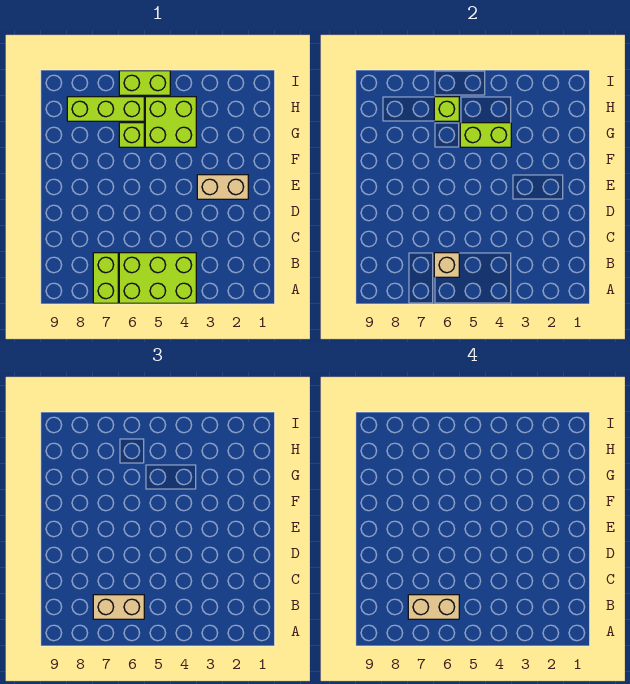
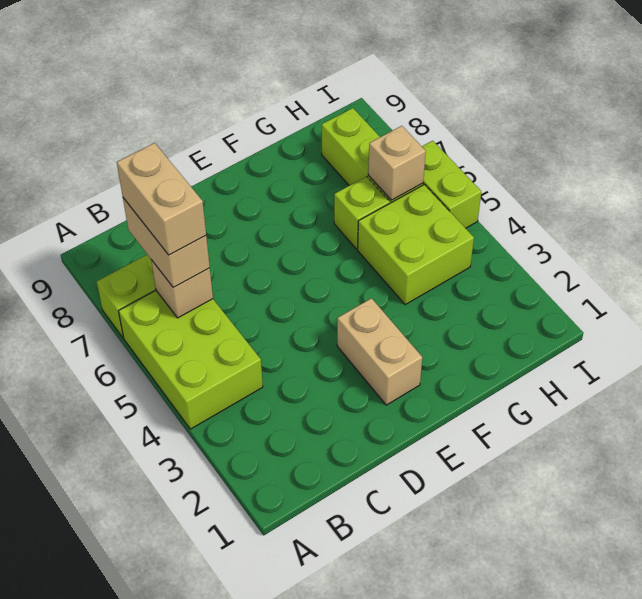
lime 1x2 brick [460,123,511,147] -> none
lime 1x1 brick [434,97,459,121] -> tan 1x1 brick [368,126,426,200]

